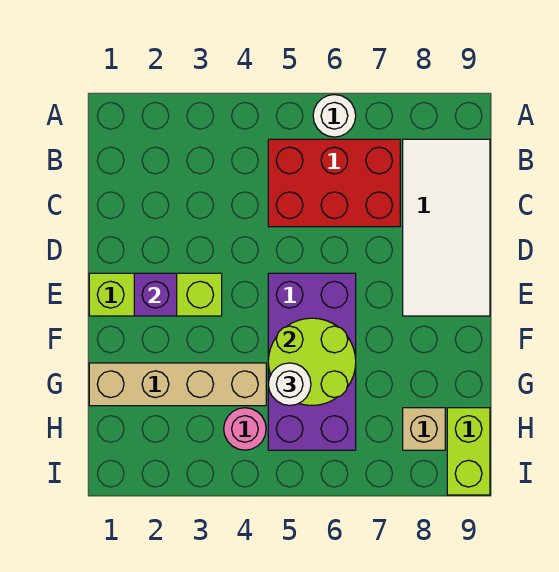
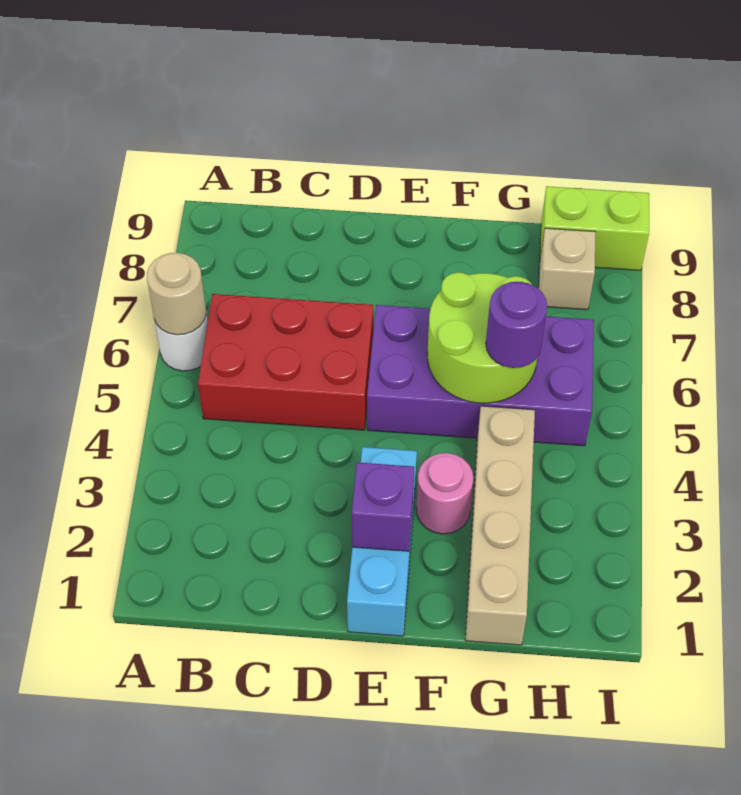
none -> tan 1x1 round brick [147,253,206,335]
red 2x3 brick [268,139,400,227] -> red 2x3 brick turned to [198,294,373,430]
white 2x4 tile [403,139,490,316] -> none
lime 1x3 brick [89,273,222,316] -> cyan 1x3 brick [347,447,417,636]
white 1x1 round brick [268,363,311,406] -> purple 1x1 round brick [486,282,547,368]
pink 1x1 round brick [224,408,266,450] -> pink 1x1 round brick moved to [416,453,473,534]

